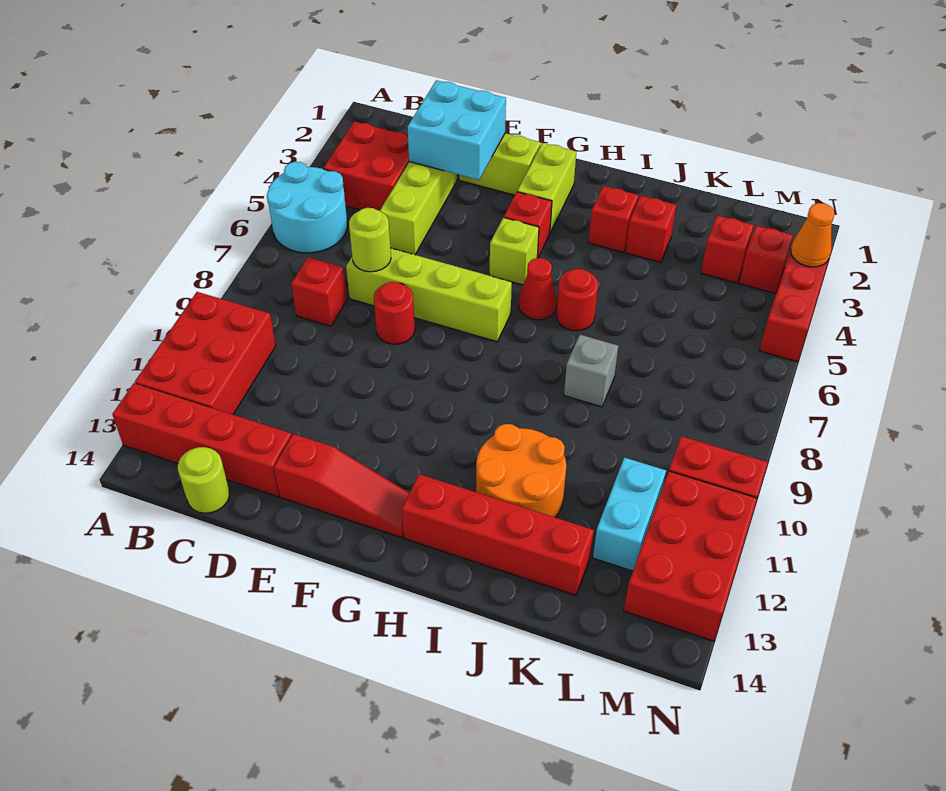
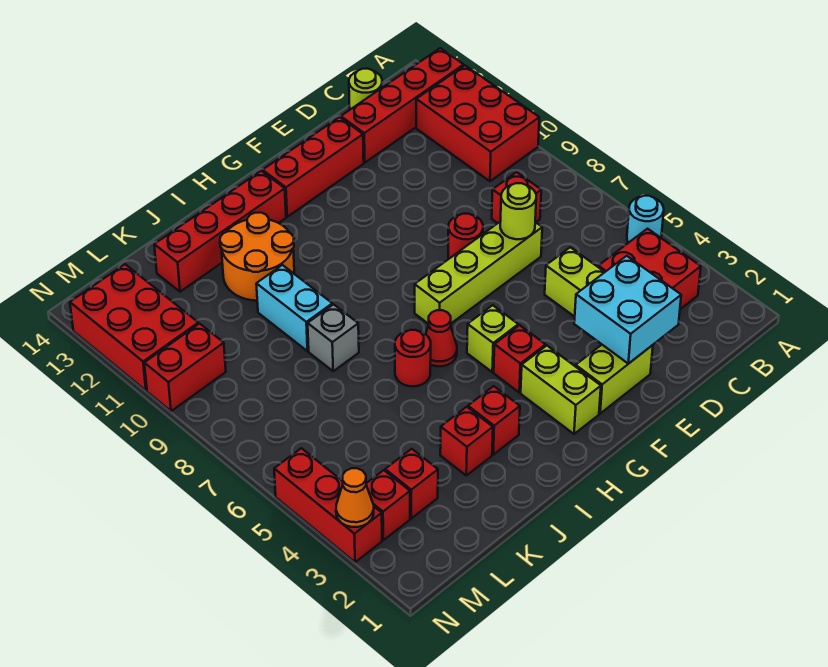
cyan 2x2 round brick [267,162,347,253] -> cyan 1x1 round brick [627,196,664,243]
red 1x3 slope [274,434,409,538] -> red 1x3 brick [263,117,364,217]
cyan 1x2 brick [593,458,666,571] -> cyan 1x2 brick moved to [256,265,332,351]

